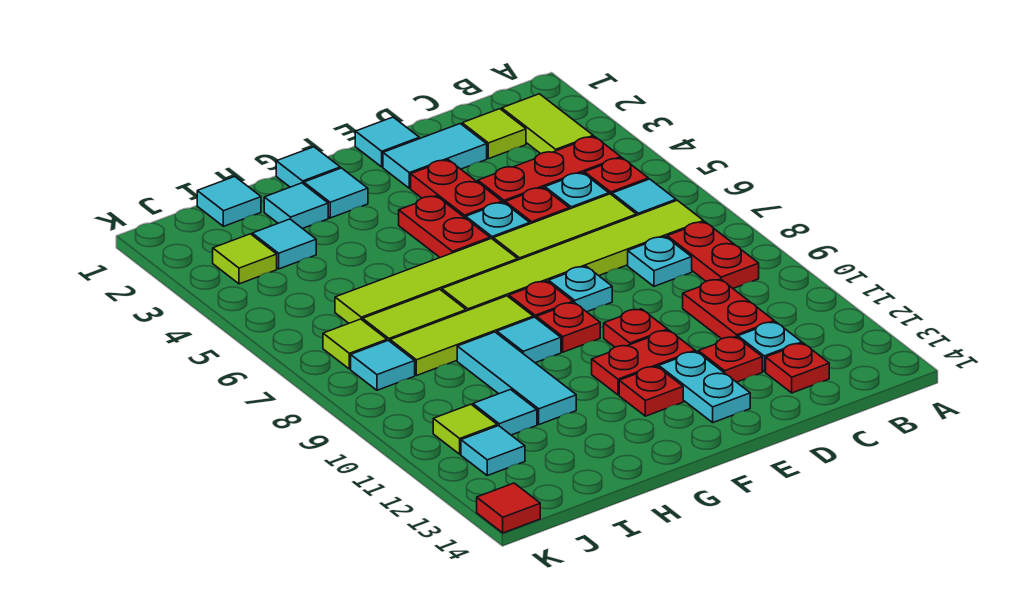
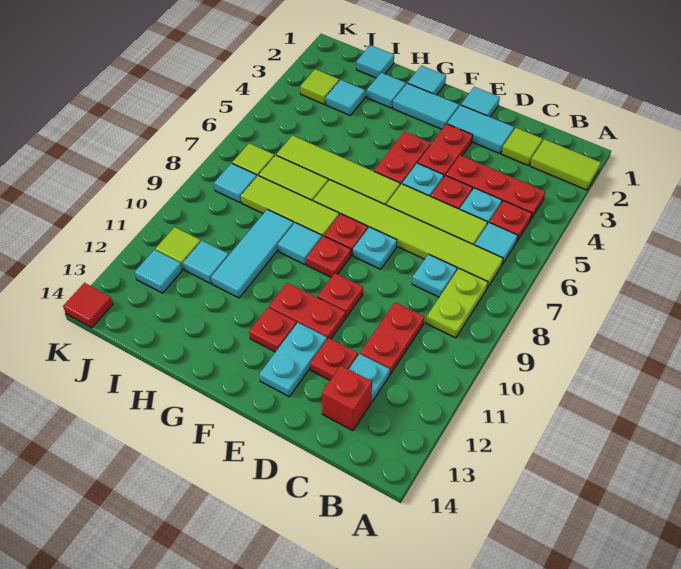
lime 1x2 tile [502,94,593,154] -> lime 1x2 tile turned to [530,139,601,190]
red 1x2 plate [667,222,759,288] -> lime 1x2 plate [426,269,488,338]
red 1x1 plate [766,343,829,393] -> red 1x1 brick [322,366,372,431]
cyan 1x1 tile [304,168,368,218] -> cyan 1x2 tile [393,83,459,129]

